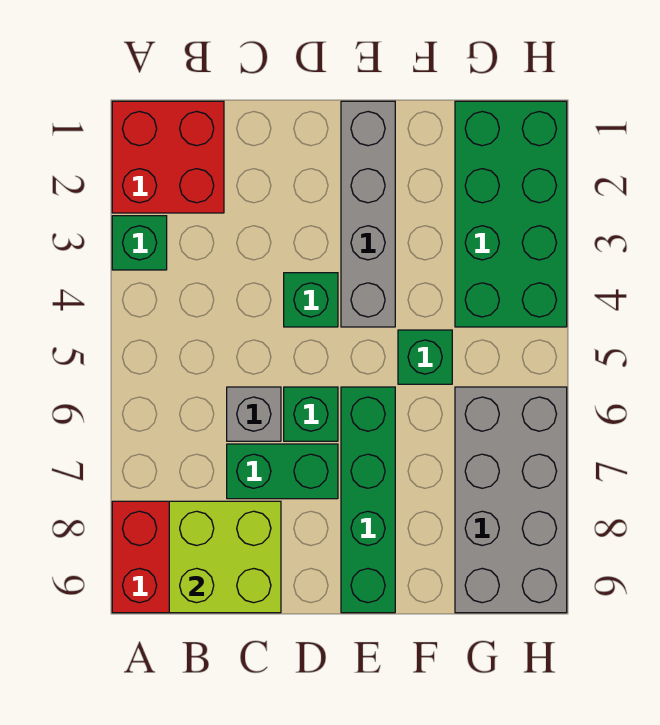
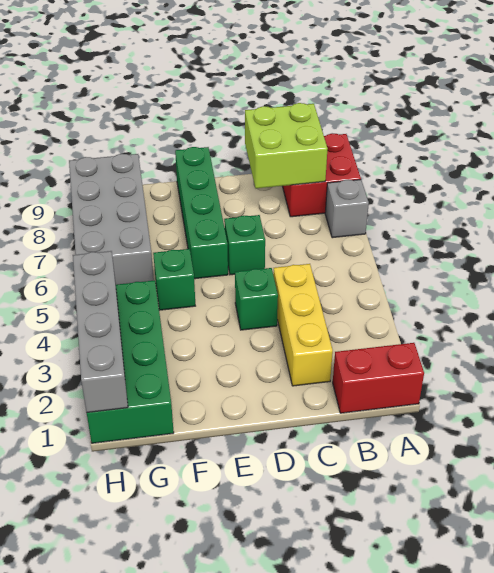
red 2x2 brick [112,101,224,213] -> red 1x2 brick [333,343,424,413]
green 1x1 brick [112,216,167,270] -> none
none -> yellow 1x3 brick [273,264,333,386]
grey 1x1 brick [227,387,281,441] -> grey 1x1 brick moved to [325,180,369,238]
green 1x2 brick [227,444,338,499] -> none
grey 1x4 brick [341,101,395,327] -> grey 1x4 brick moved to [73,251,128,413]

